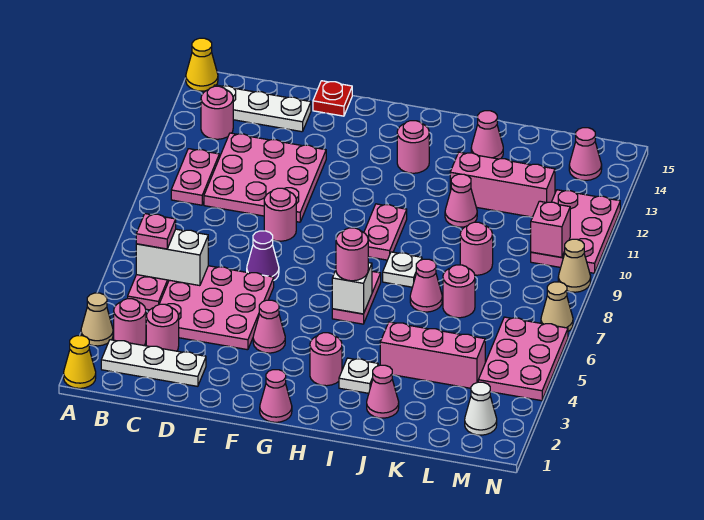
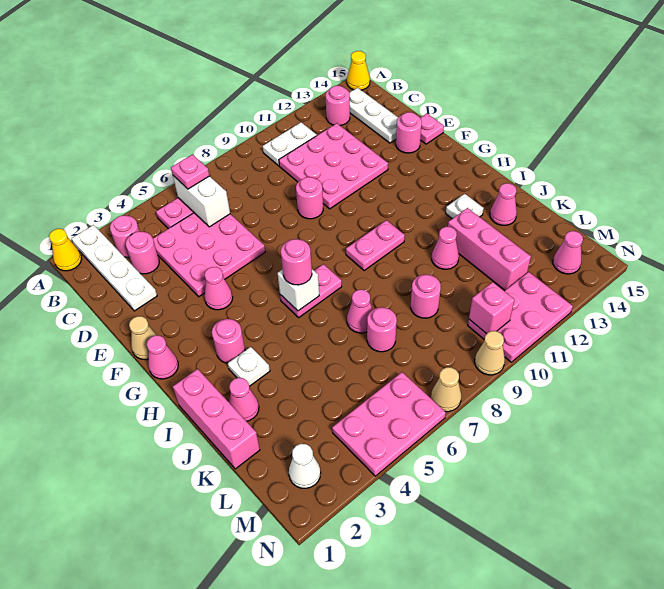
tan 1x1 cone [81,293,113,346] -> tan 1x1 cone moved to [129,316,156,360]
white 1x3 plate [101,340,206,386] -> white 1x4 plate [71,225,157,311]
pink 1x2 plate [171,149,219,205] -> white 1x2 plate [263,122,317,166]
purple 1x1 cone [247,231,279,280] -> none
red 1x1 plate [313,81,352,116] -> pink 1x1 plate [420,114,444,144]
pink 1x1 round brick [397,121,429,173] -> pink 1x1 round brick moved to [396,112,422,153]
white 1x1 plate [383,252,422,287] -> white 1x1 plate moved to [446,194,484,219]
pink 1x3 brick [380,322,485,388] -> pink 1x3 brick moved to [173,369,260,469]

